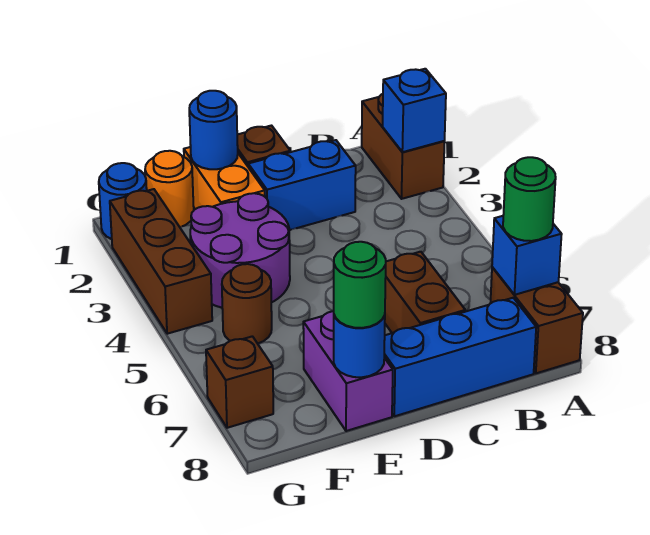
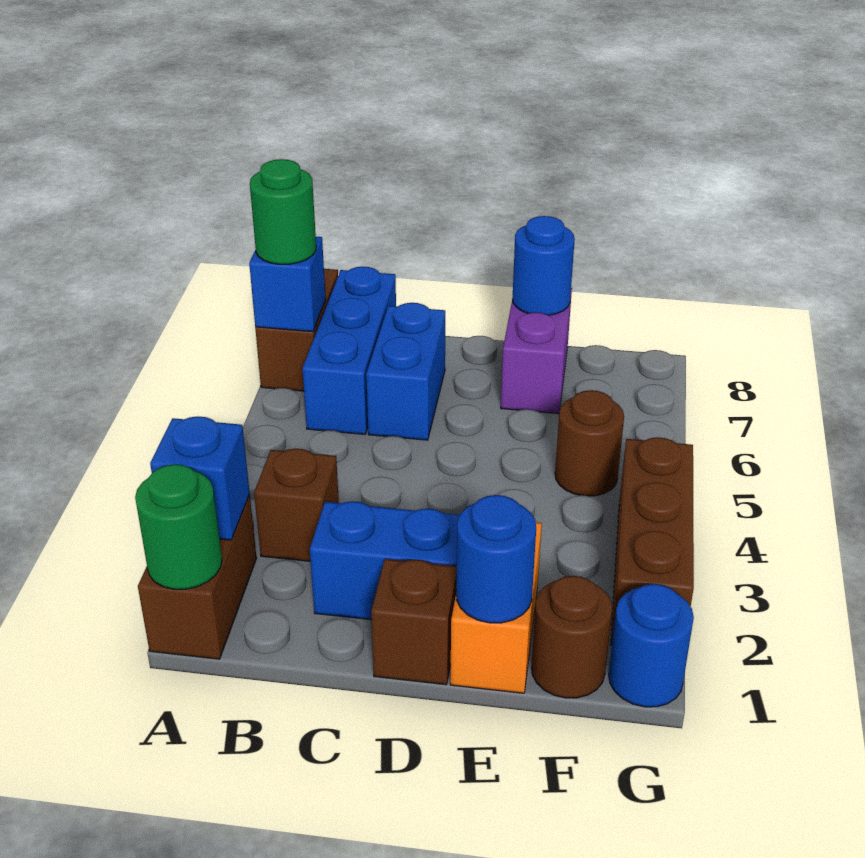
blue 1x3 brick [384,298,536,416] -> blue 1x3 brick turned to [302,267,396,434]
brown 1x2 brick [385,252,465,333] -> blue 1x2 brick [366,303,445,440]
purple 2x2 round brick [190,193,290,308] -> none
green 1x1 round brick [334,242,386,328] -> green 1x1 round brick moved to [135,464,222,589]
orange 1x1 round brick [145,151,194,227] -> brown 1x1 round brick [532,576,612,698]
brown 1x1 brick [206,336,273,428] -> brown 1x1 brick moved to [254,449,339,561]

